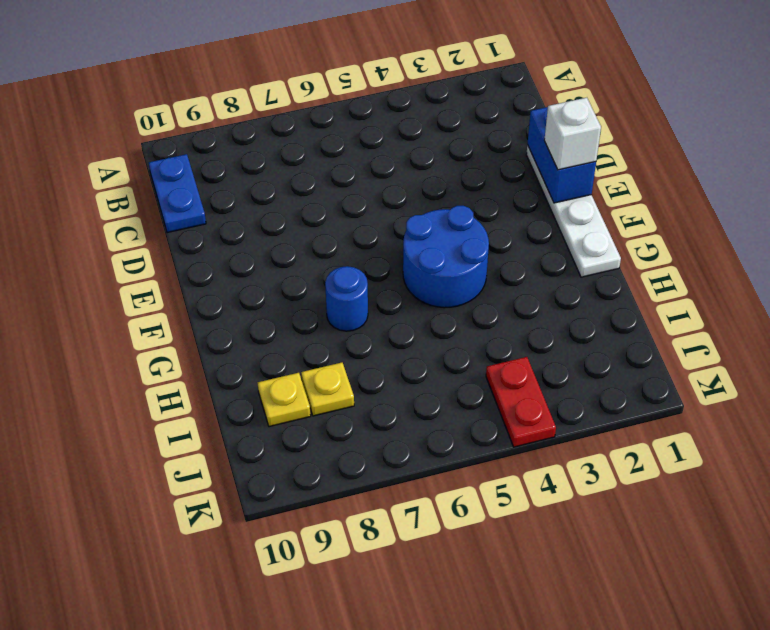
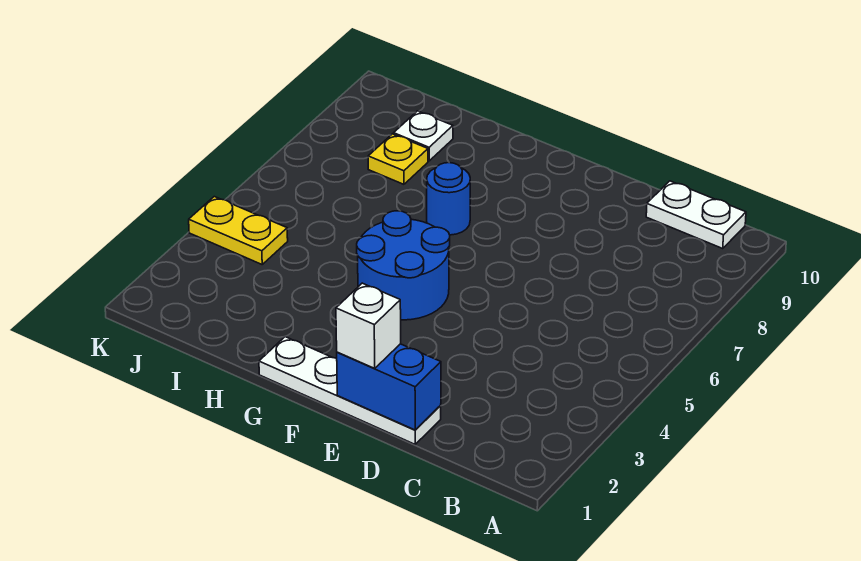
blue 1x2 plate [149,154,206,233] -> white 1x2 plate [646,181,746,249]
yellow 1x1 plate [258,373,311,427] -> white 1x1 plate [394,111,453,161]
red 1x2 plate [486,357,556,447] -> yellow 1x2 plate [189,197,288,264]

